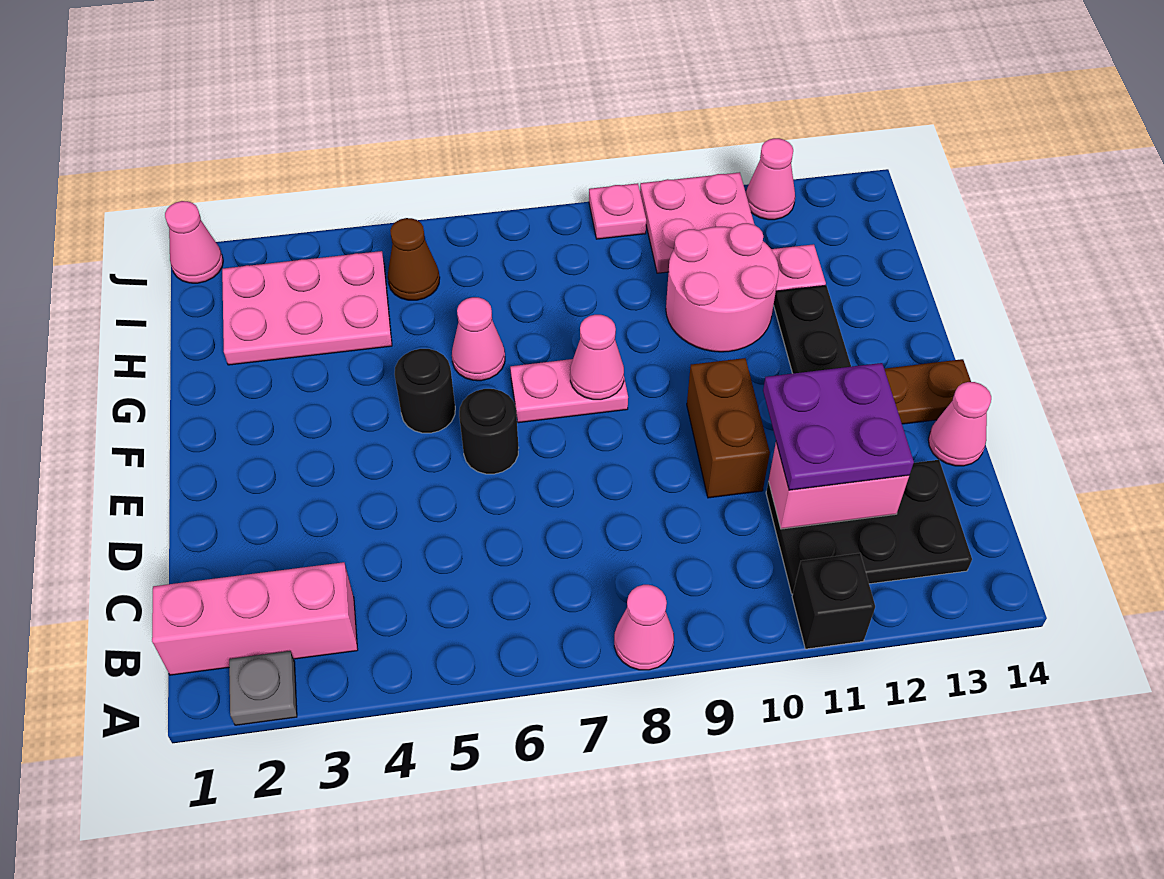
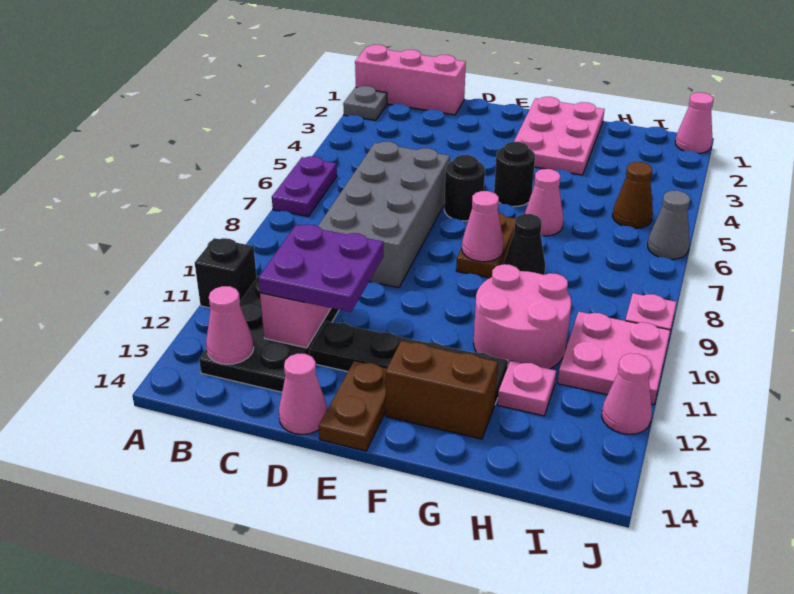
none -> purple 1x2 plate [272,156,337,217]
pink 1x1 cone [614,585,674,670] -> pink 1x1 cone moved to [206,286,254,364]
pink 1x3 brick [152,562,358,675] -> pink 1x3 brick turned to [355,45,466,115]
none -> grey 2x4 brick [318,142,450,288]
brown 1x2 brick [687,358,770,498] -> brown 1x2 brick moved to [385,341,498,439]
pink 1x2 plate [510,359,628,423] -> brown 1x2 plate [456,213,515,278]
none -> black 1x1 cone [504,214,545,275]
pink 2x3 plate [222,251,392,365] -> pink 2x3 plate moved to [514,97,605,175]
none -> grey 1x1 cone [648,191,690,259]

